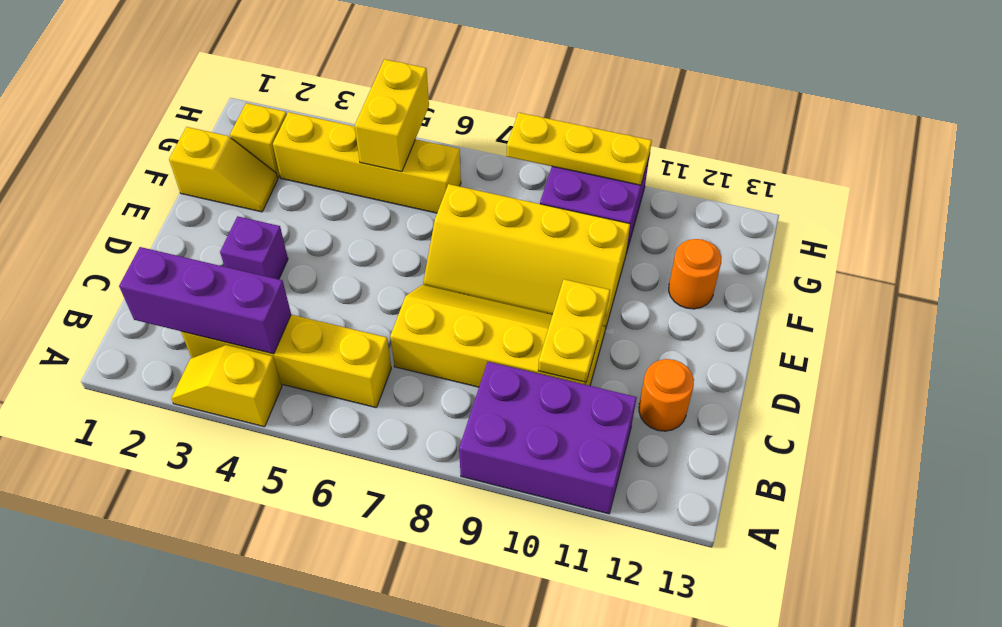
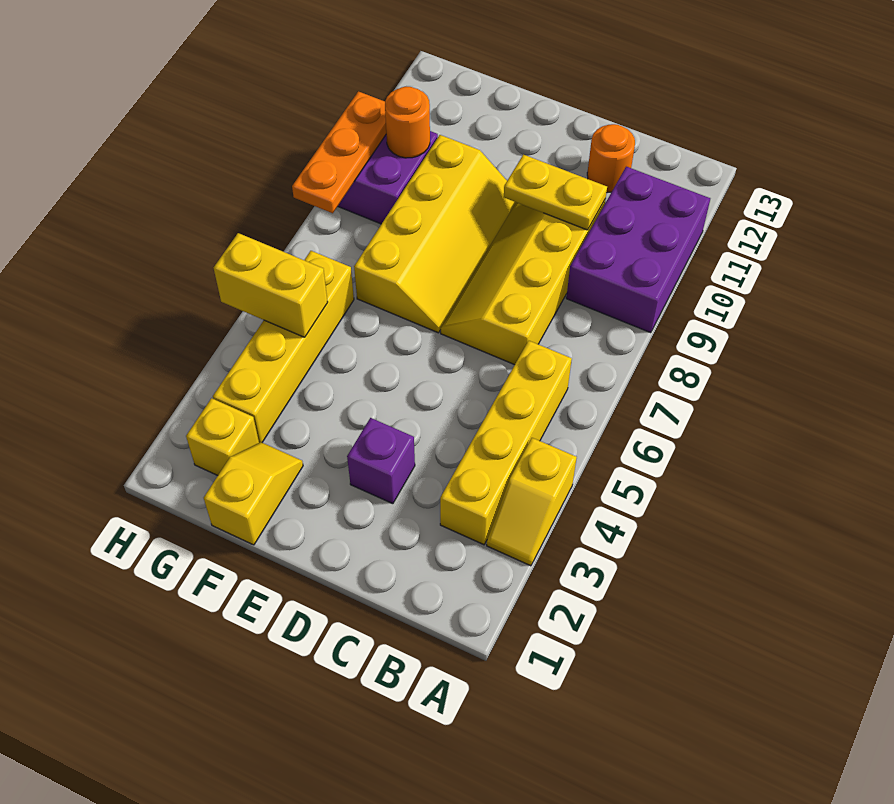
purple 1x3 brick [119,247,291,354] -> none
orange 1x1 round brick [669,239,721,309] -> orange 1x1 round brick moved to [385,87,430,158]
yellow 1x3 plate [507,113,652,185] -> orange 1x3 plate [292,91,386,213]

